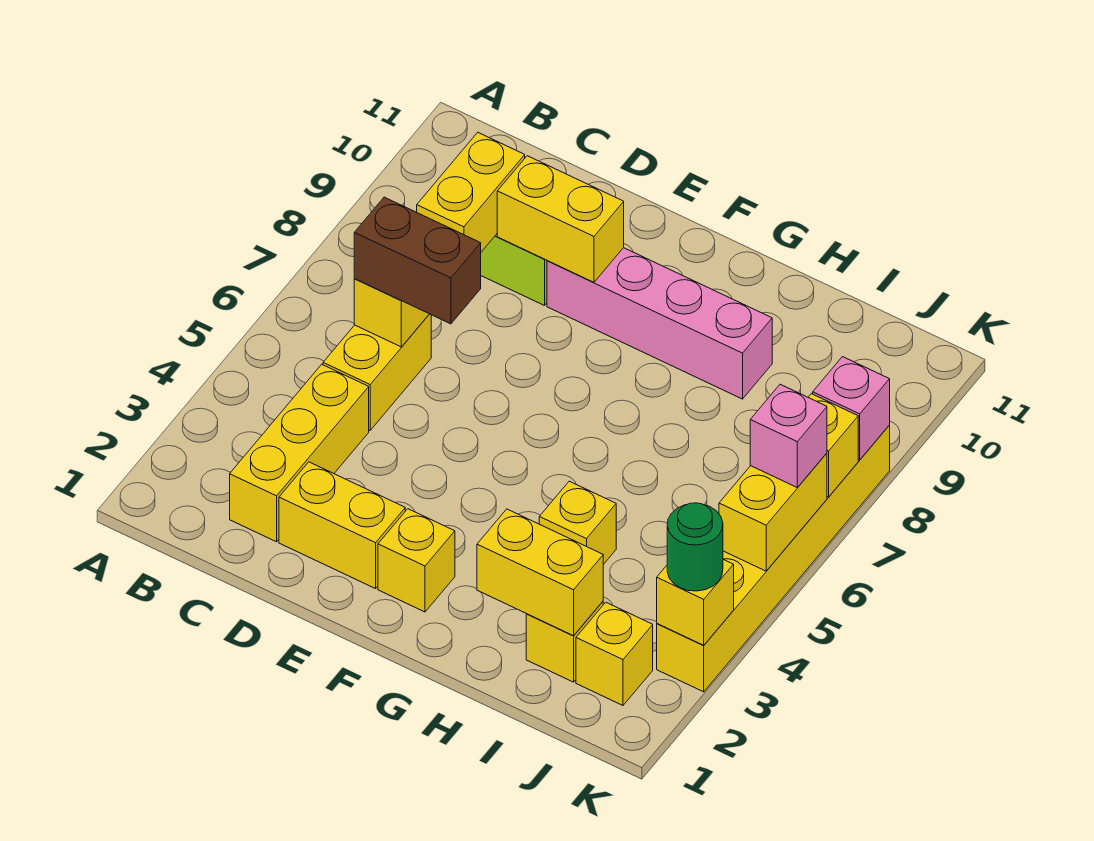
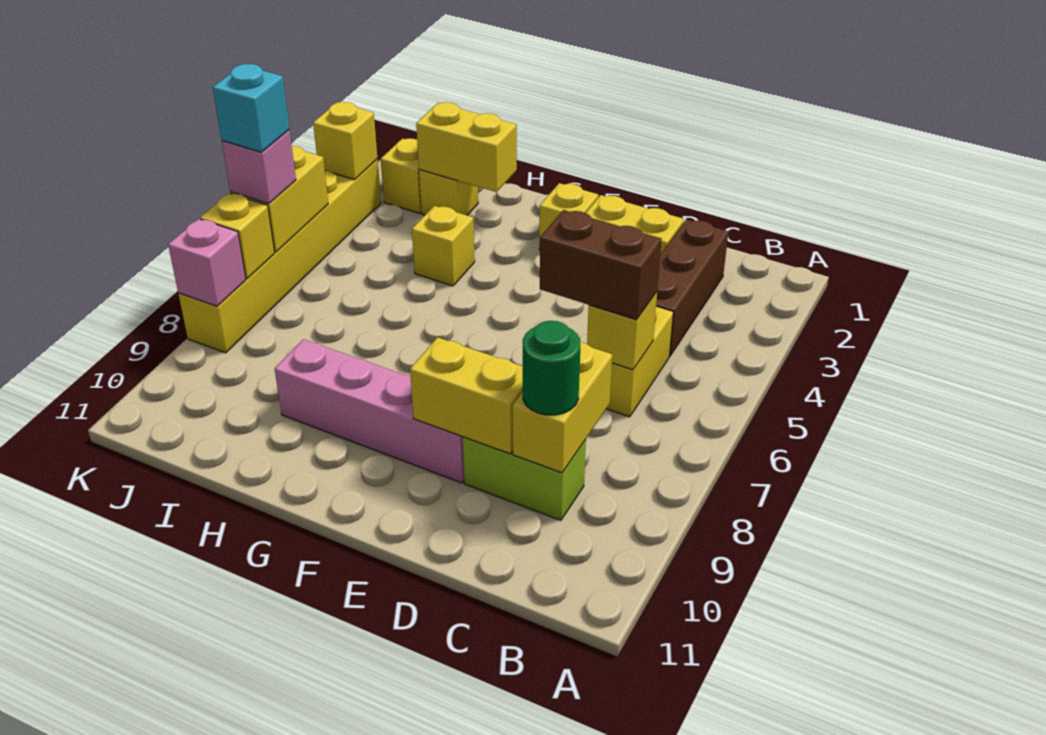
yellow 1x3 brick [230,364,369,542] -> brown 1x3 brick [656,219,728,356]
green 1x1 round brick [667,503,723,591] -> green 1x1 round brick moved to [523,321,580,415]
none -> cyan 1x1 brick [213,64,289,152]

